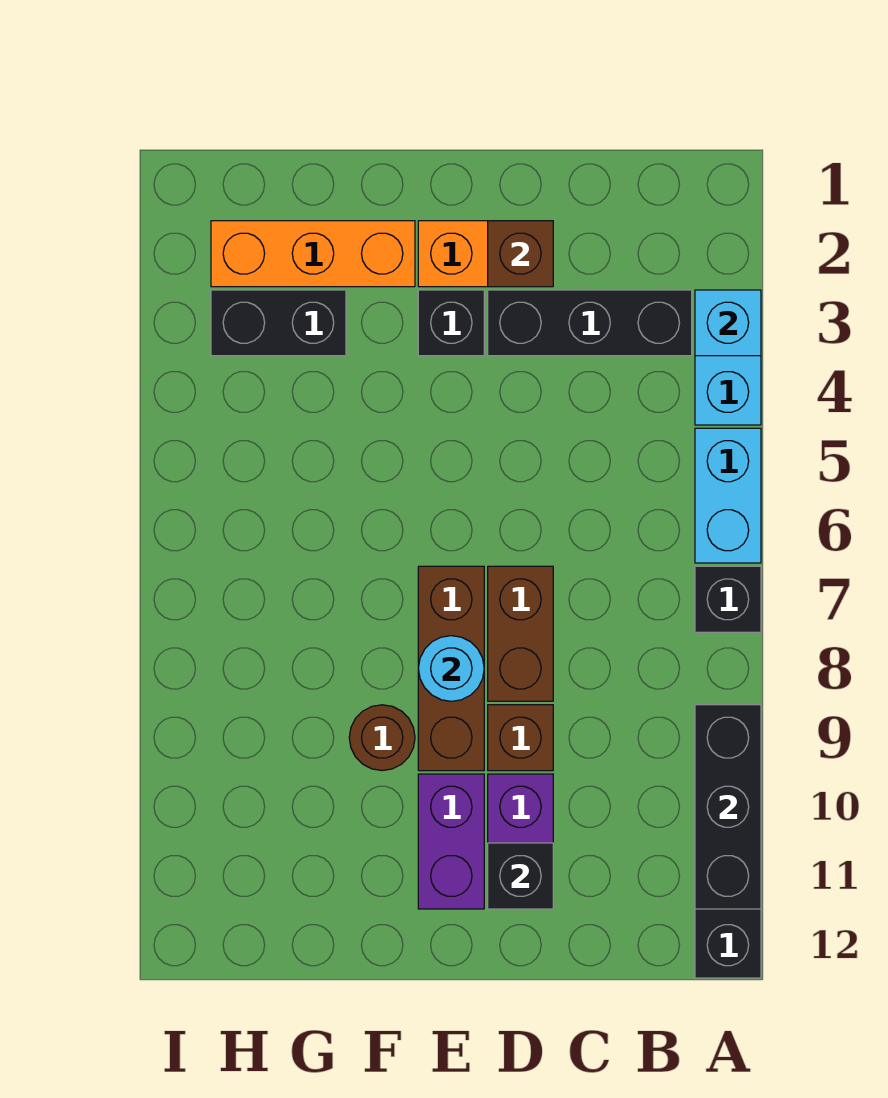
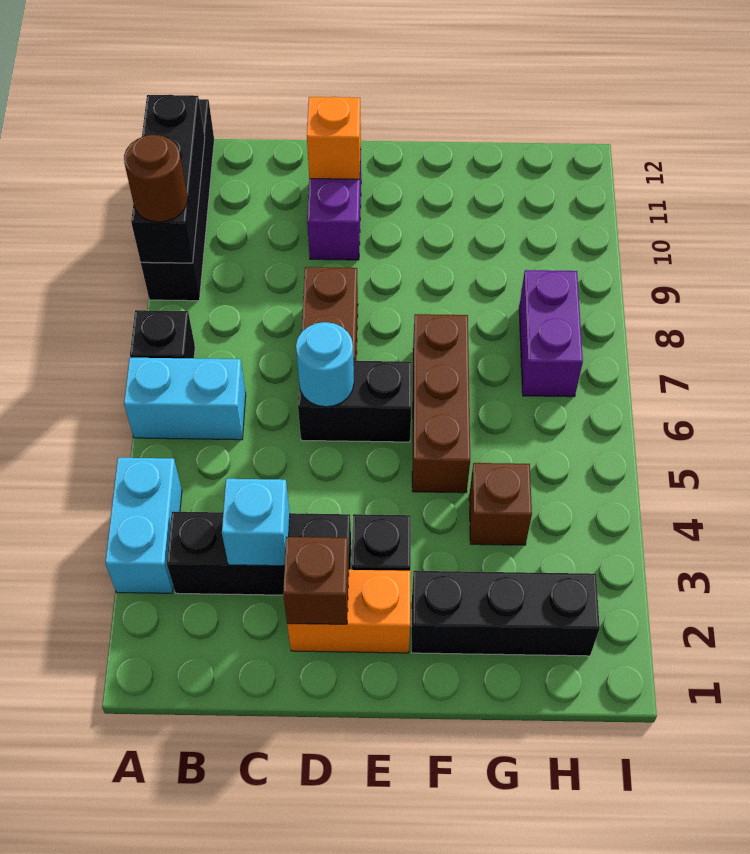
cyan 1x1 brick [695,290,761,356] -> cyan 1x1 brick moved to [222,479,290,566]
cyan 1x2 brick [695,428,761,563] -> cyan 1x2 brick turned to [124,358,246,440]
brown 1x1 brick [488,705,553,771] -> brown 1x1 brick moved to [469,463,532,545]
black 1x1 brick [488,843,553,909] -> orange 1x1 brick [307,97,361,179]
brown 1x3 brick [418,566,484,771] -> brown 1x3 brick moved to [412,314,470,493]
cyan 1x1 round brick [418,636,484,701] -> cyan 1x1 round brick moved to [296,322,354,407]
purple 1x2 brick [418,774,484,909] -> purple 1x2 brick moved to [519,270,583,397]
orange 1x3 brick [211,221,415,287] -> black 1x3 brick [412,571,600,656]
brown 1x1 round brick [349,705,415,771] -> brown 1x1 round brick moved to [124,135,188,222]
black 1x2 brick [211,290,346,356] -> black 1x2 brick moved to [298,361,412,442]

